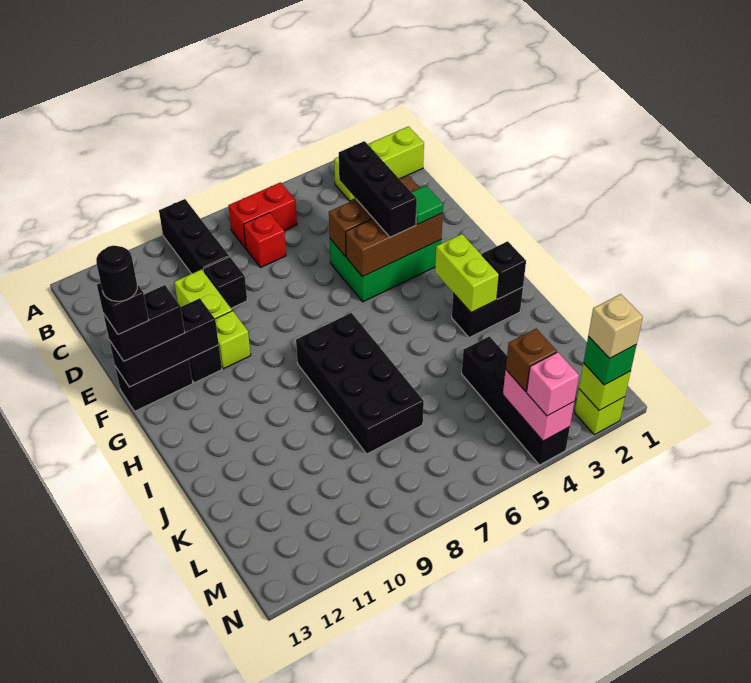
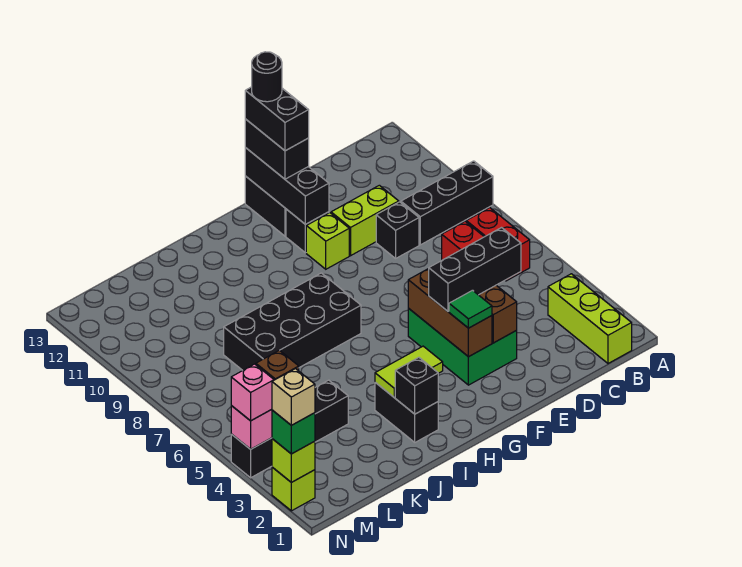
black 1x1 brick [97,283,149,334] -> black 1x2 brick [245,87,309,151]
lime 1x2 brick [435,234,499,313] -> lime 1x2 tile [375,346,443,397]

